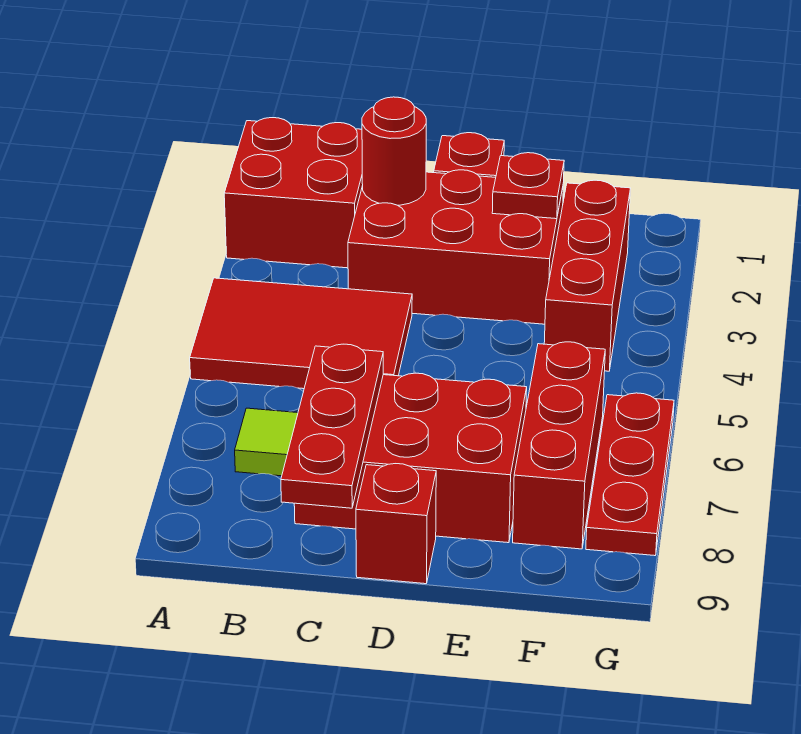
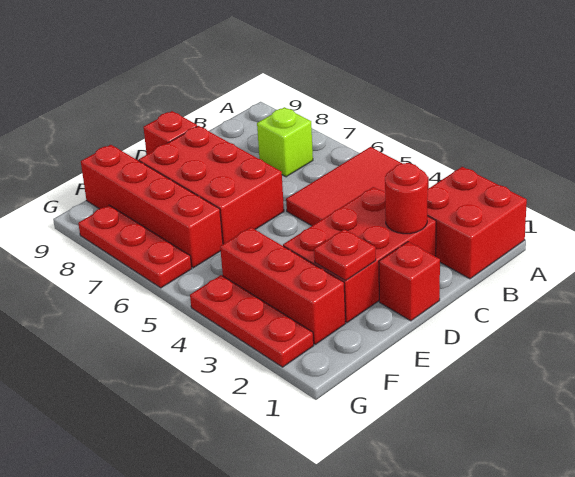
lime 1x1 tile [235,408,298,476] -> lime 1x1 brick [257,107,313,177]
red 2x3 brick [294,373,527,543] -> red 2x3 brick turned to [139,126,284,244]
red 1x3 plate [281,344,383,508] -> red 1x3 plate moved to [190,275,314,367]
red 1x3 brick [513,342,605,549] -> red 1x4 brick [81,145,223,268]

